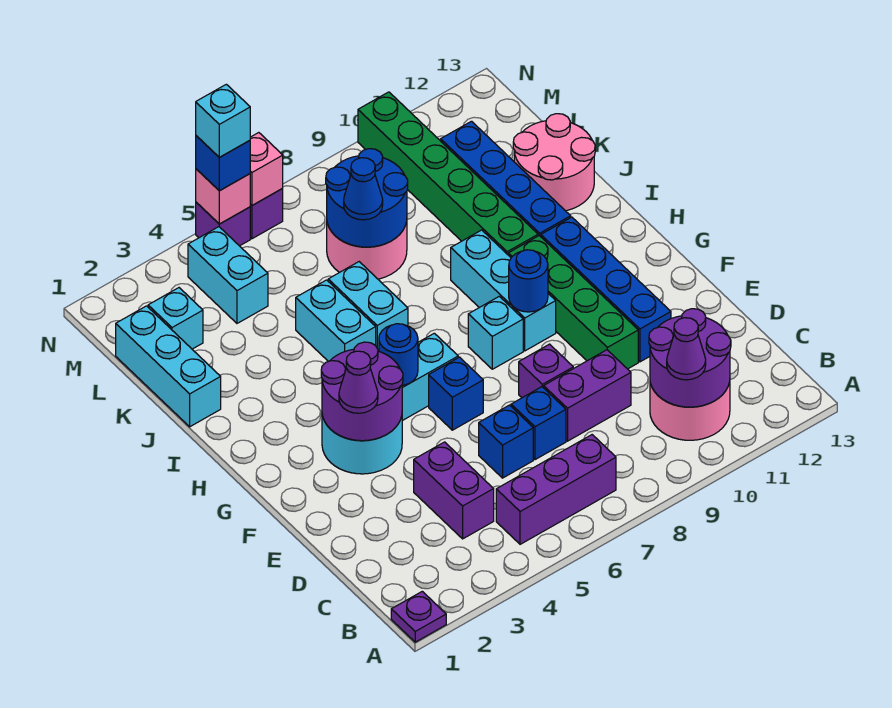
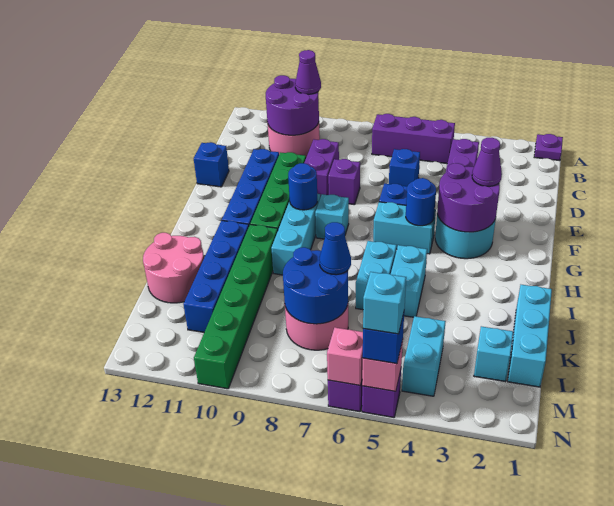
blue 1x1 brick [511,387,566,460] -> blue 1x1 brick moved to [194,142,229,187]
purple 1x2 brick [544,350,631,441] -> purple 1x2 brick turned to [304,139,339,197]

